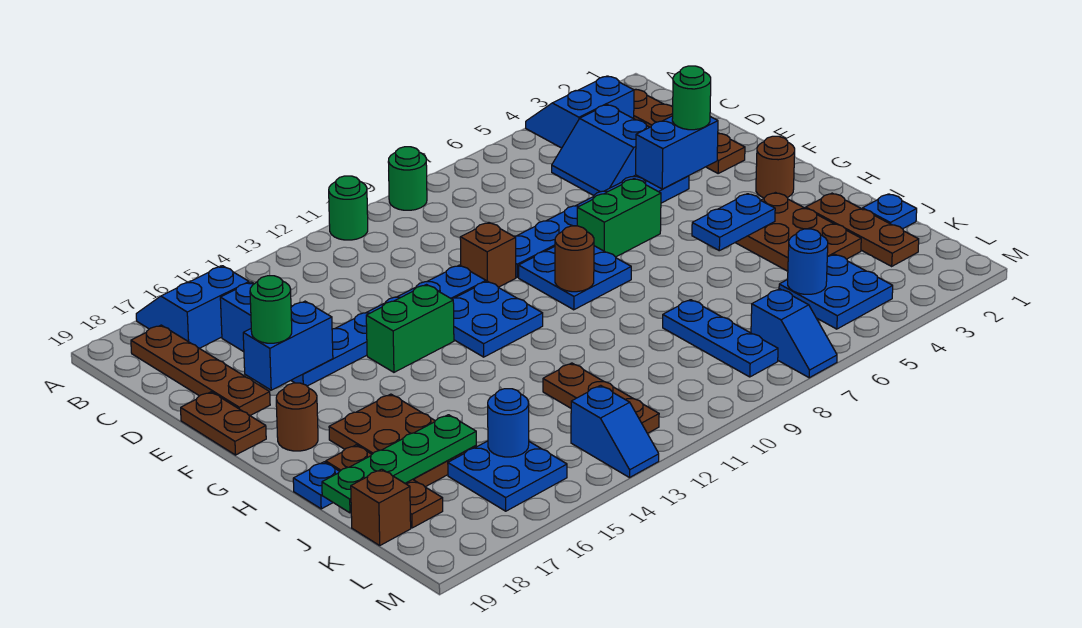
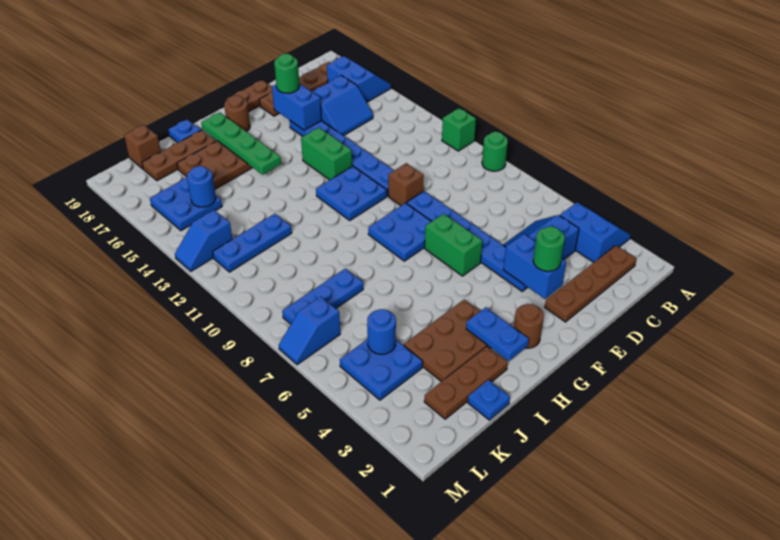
green 1x1 round brick [329,176,368,240] -> green 1x1 brick [442,108,476,151]
brown 1x1 round brick [555,226,594,292] -> none
blue 1x2 plate [692,194,775,251] -> blue 1x2 plate moved to [466,307,529,361]
brown 1x3 plate [543,363,659,433] -> blue 1x3 plate [213,214,292,272]
green 1x4 plate [322,415,476,513] -> green 1x4 plate moved to [201,112,281,175]

